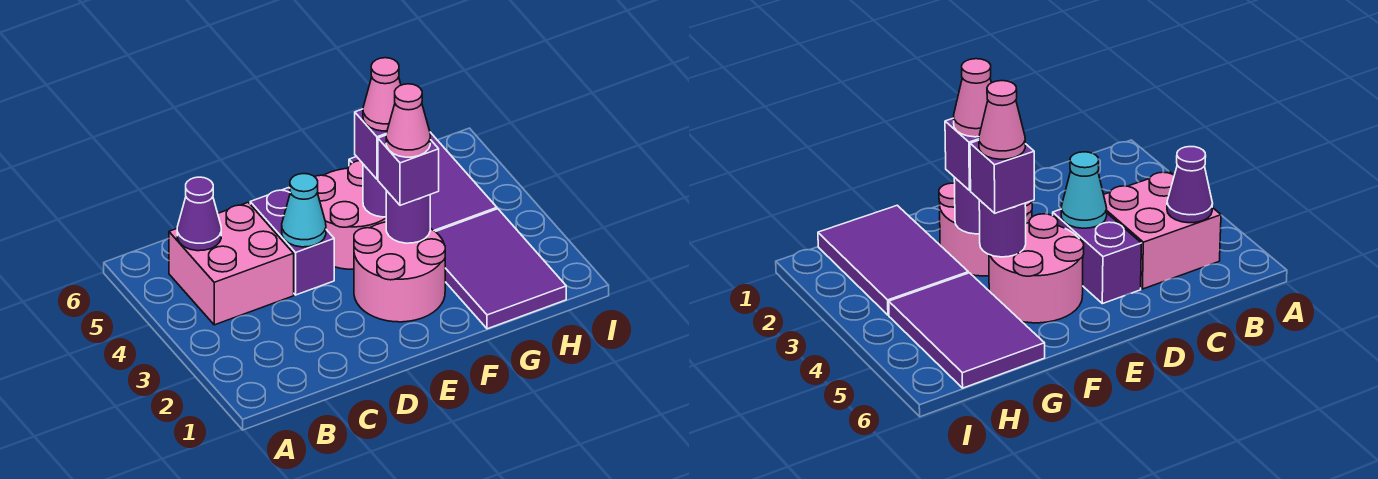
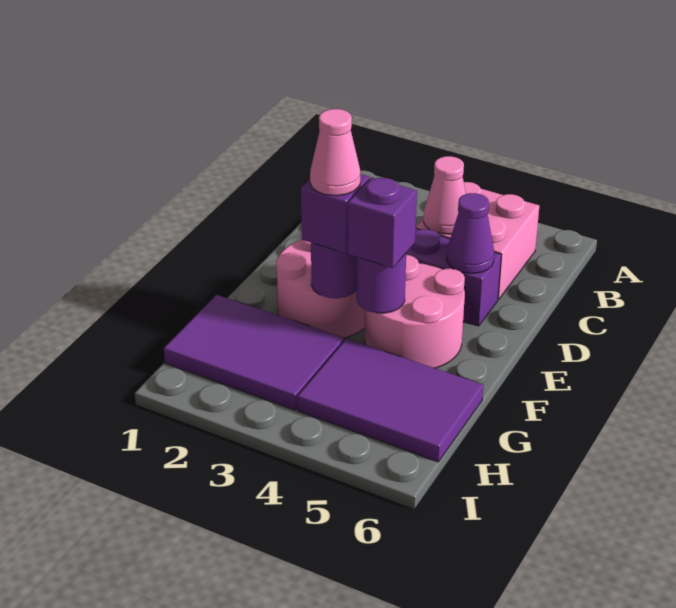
purple 1x1 cone [177,177,221,251] -> purple 1x1 cone moved to [447,193,494,273]
cyan 1x1 cone [282,174,326,247] -> none
pink 1x1 cone [363,58,401,131] -> pink 1x1 cone moved to [424,156,466,234]

